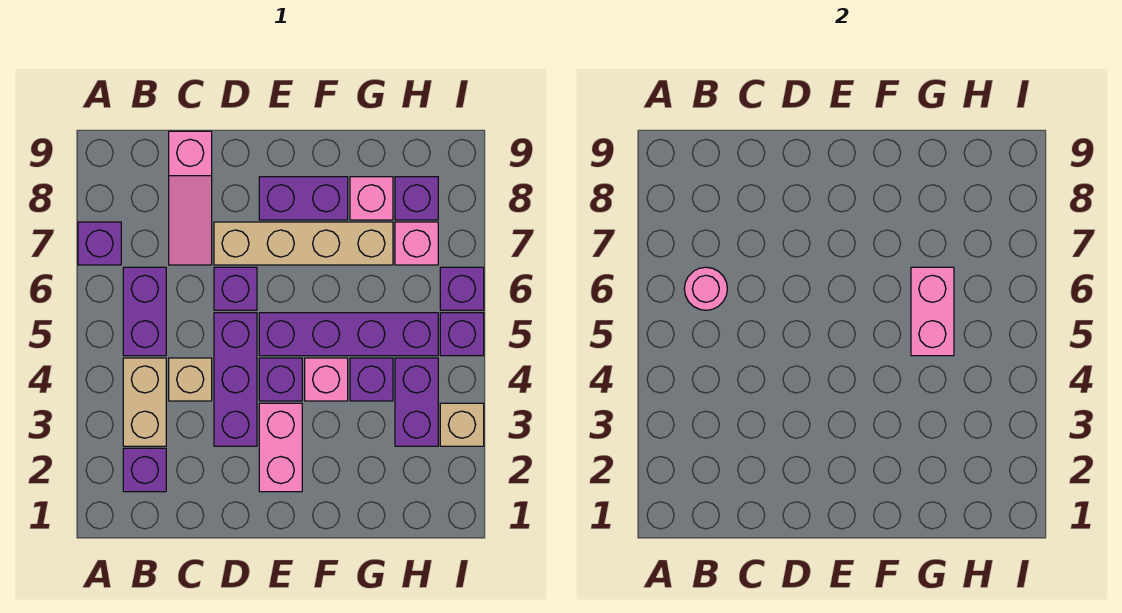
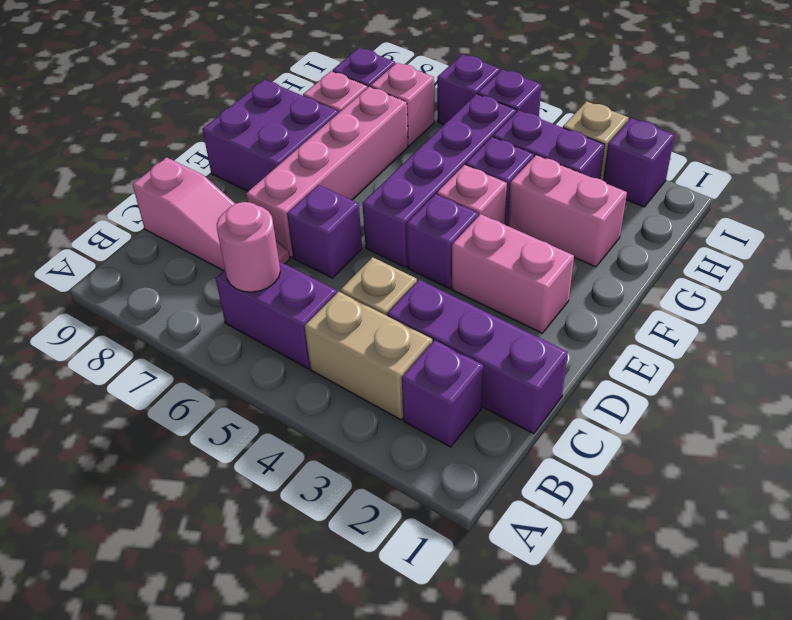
purple 1x1 brick [78,222,121,265] -> purple 1x1 brick moved to [603,118,675,207]
purple 1x3 brick [214,313,257,446] -> purple 1x3 brick moved to [387,280,568,434]
tan 1x4 brick [214,222,393,265] -> pink 1x4 brick [246,87,408,257]
purple 1x2 brick [259,177,348,220] -> purple 2x2 brick [202,80,338,191]
pink 1x2 brick [911,267,954,356] -> pink 1x2 brick moved to [508,155,627,267]

